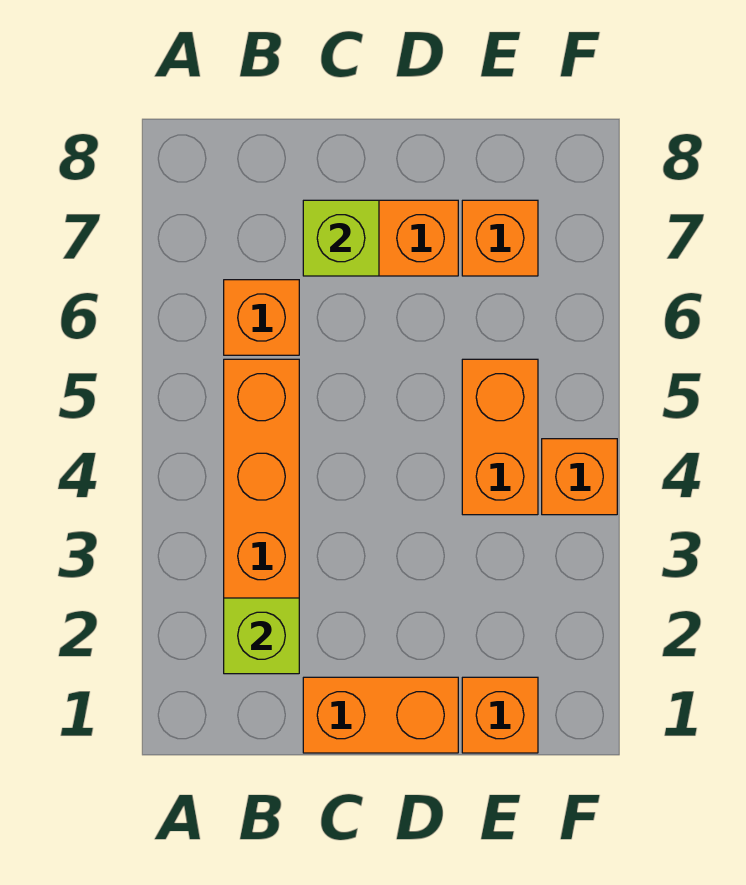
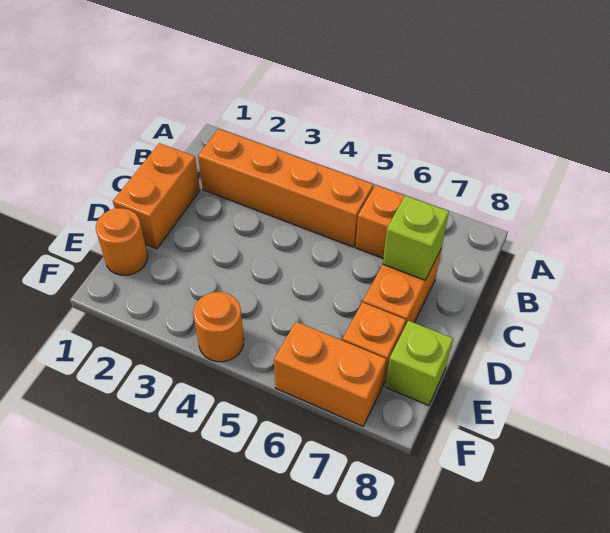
lime 1x1 brick [224,598,299,674] -> lime 1x1 brick moved to [385,321,453,406]
orange 1x1 brick [462,677,538,753] -> orange 1x1 round brick [96,208,148,275]
orange 1x2 brick [462,359,538,515] -> orange 1x2 brick moved to [274,322,386,426]
orange 1x1 brick [542,439,617,515] -> orange 1x1 round brick [193,292,244,362]

